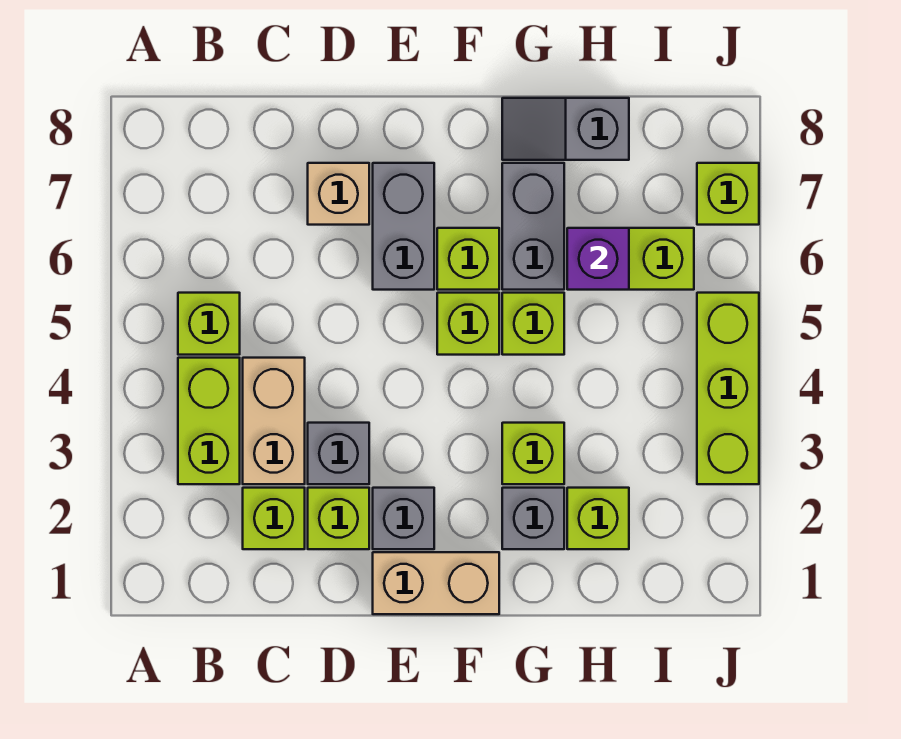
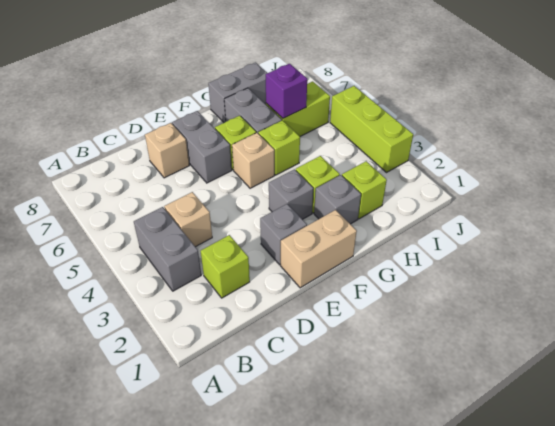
lime 1x2 brick [178,358,240,484] -> grey 1x2 brick [134,207,201,291]
lime 1x1 brick [178,293,240,355] -> none
tan 1x2 brick [243,358,305,484] -> tan 1x1 brick [164,192,212,247]
lime 1x1 brick [308,488,369,549] -> none
grey 1x1 brick [308,423,369,484] -> grey 1x1 brick moved to [269,169,313,219]
lime 1x1 brick [437,293,499,355] -> tan 1x1 brick [232,133,274,188]
grey 1x2 slope [502,98,629,160] -> grey 1x2 brick [208,63,267,123]
lime 1x1 brick [697,163,759,225] -> none

